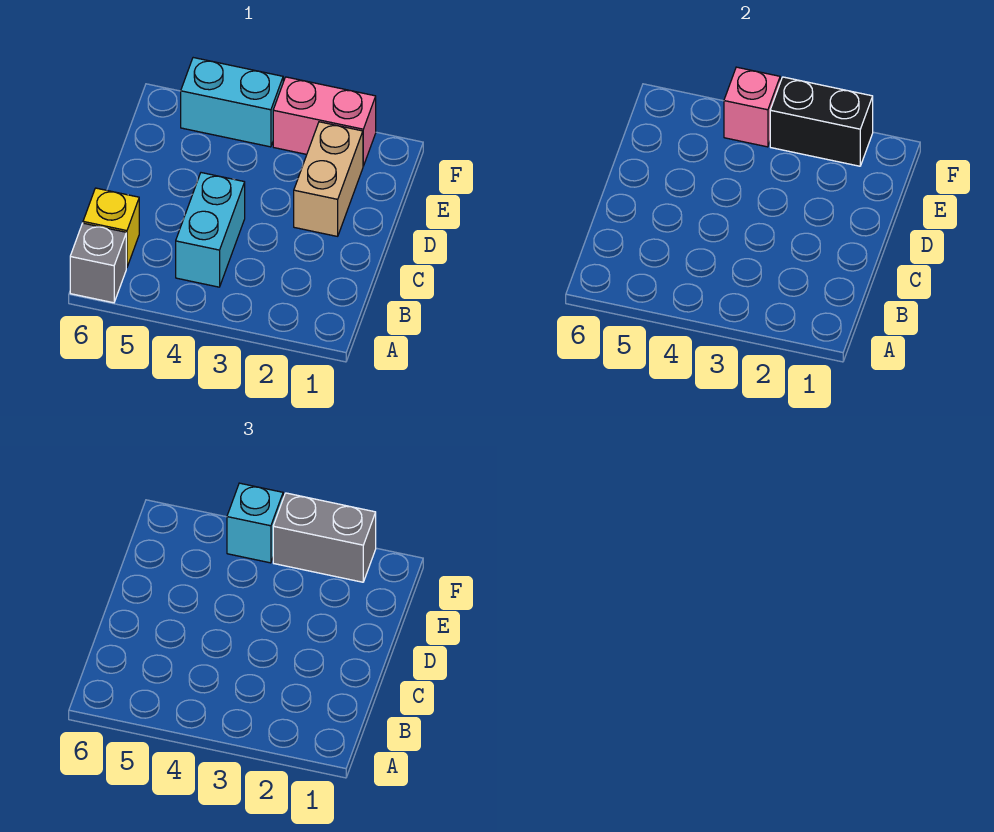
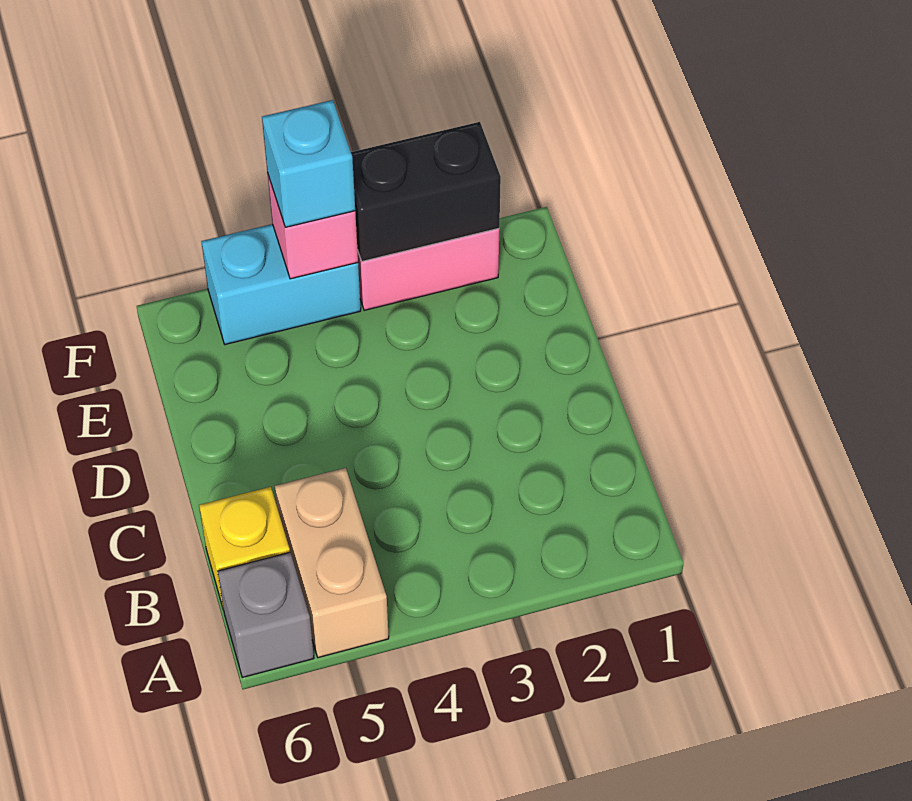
cyan 1x2 brick [176,173,245,287] -> none
tan 1x2 brick [294,122,363,236] -> tan 1x2 brick moved to [275,468,389,658]
grey 1x2 brick [273,493,376,582] -> none

